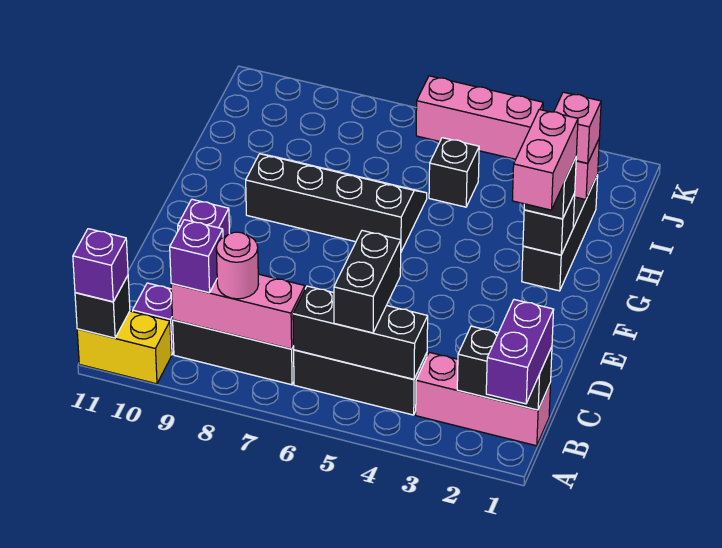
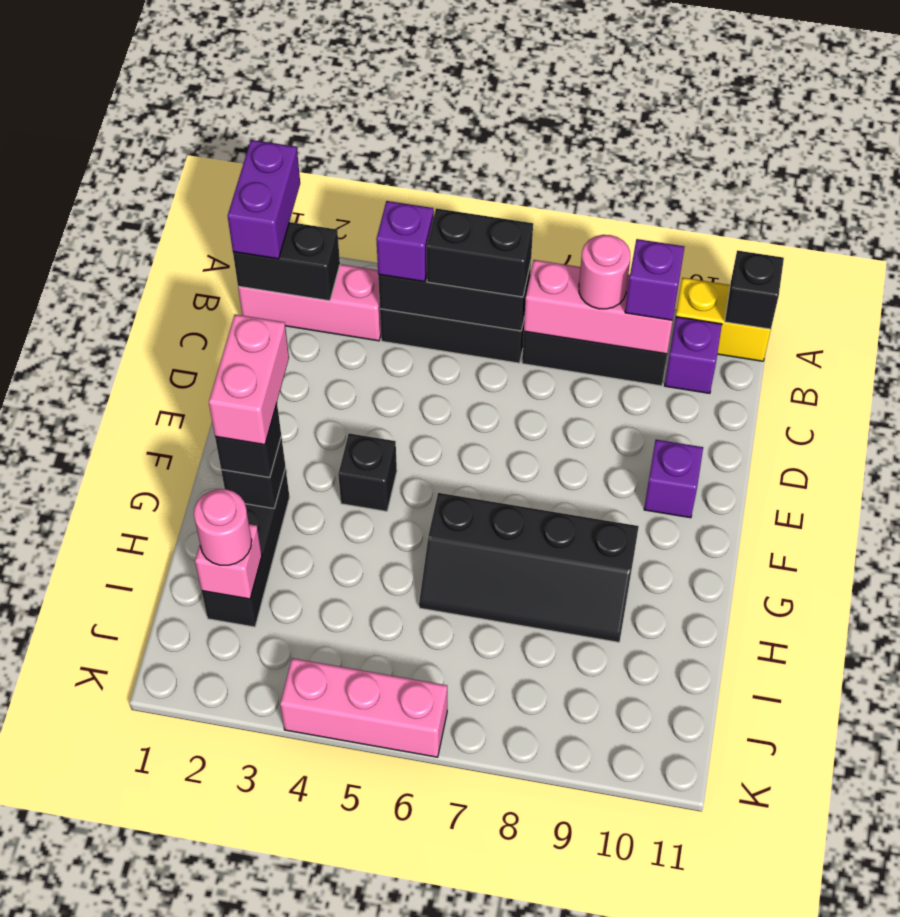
purple 1x1 brick [73,229,128,302] -> purple 1x1 brick moved to [376,201,434,282]
black 1x2 brick [334,231,401,333] -> black 1x2 brick turned to [427,208,533,297]
pink 1x1 brick [554,92,601,163] -> pink 1x1 round brick [194,489,252,565]
black 1x1 brick [429,138,479,207] -> black 1x1 brick moved to [338,433,397,511]

